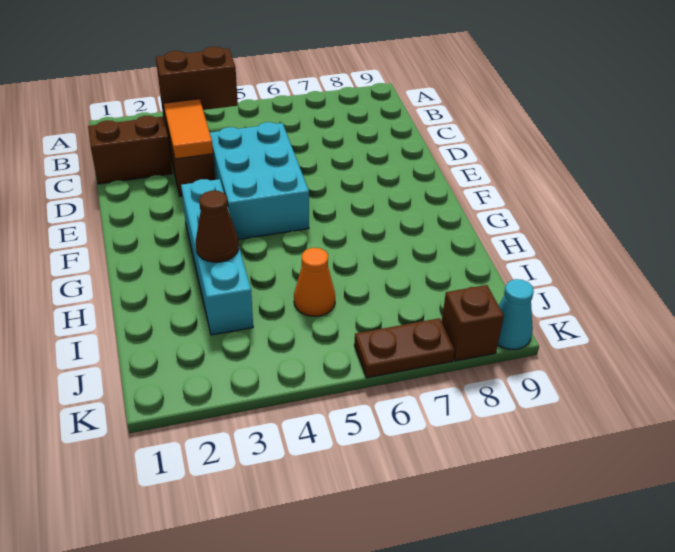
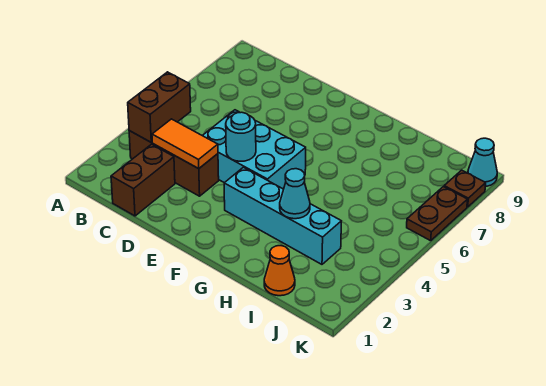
none -> cyan 1x1 round brick [226,112,256,161]
brown 1x1 cone [196,191,239,262] -> cyan 1x1 cone [280,169,310,219]
orange 1x1 cone [294,248,335,316] -> orange 1x1 cone moved to [264,246,295,296]
brown 1x1 brick [442,285,504,361] -> brown 1x1 plate [444,170,486,207]

